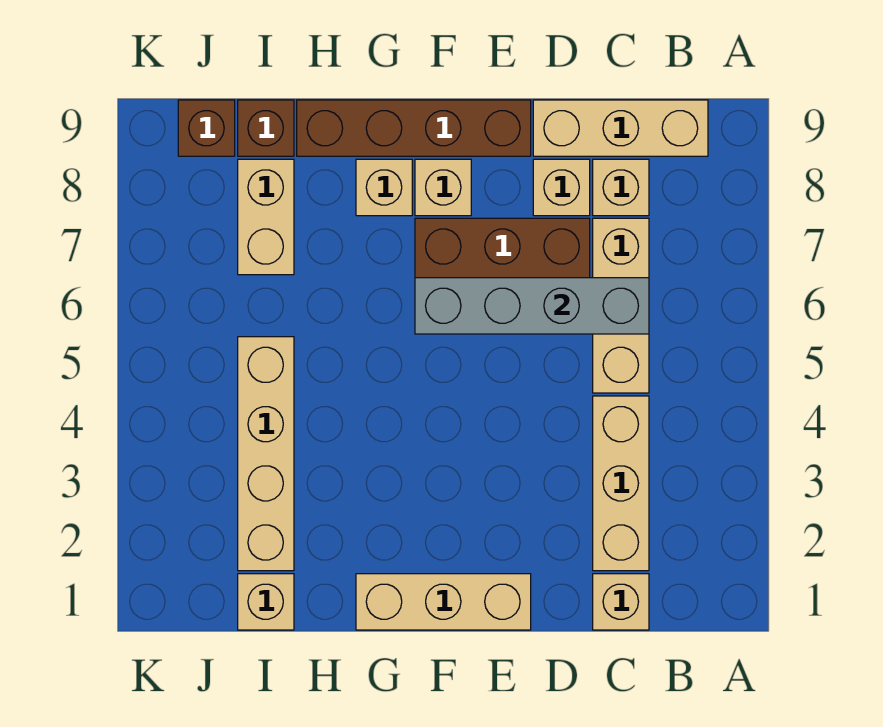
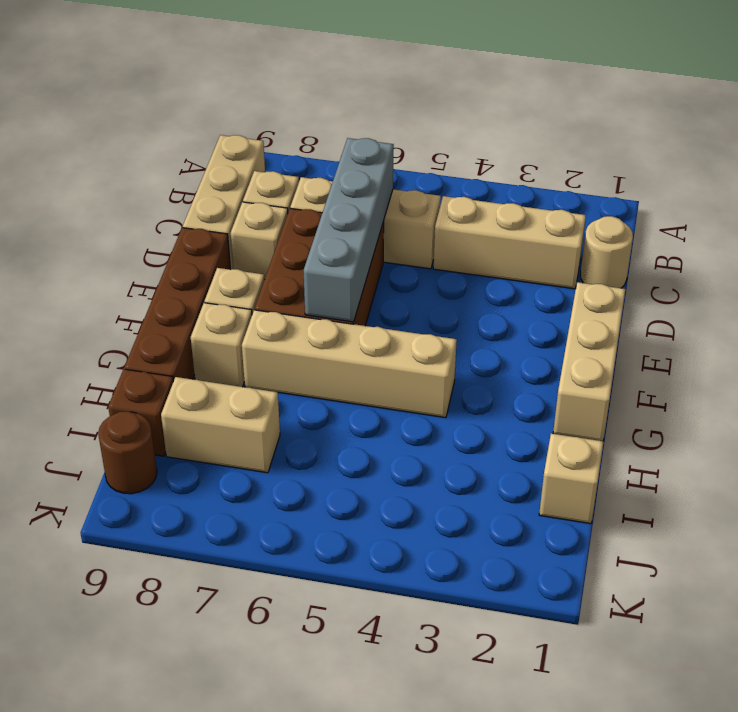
tan 1x1 brick [593,574,649,630] -> tan 1x1 round brick [581,216,633,288]
tan 1x4 brick [238,337,294,571] -> tan 1x4 brick moved to [242,310,457,418]
brown 1x1 brick [178,100,235,156] -> brown 1x1 round brick [98,411,157,494]

